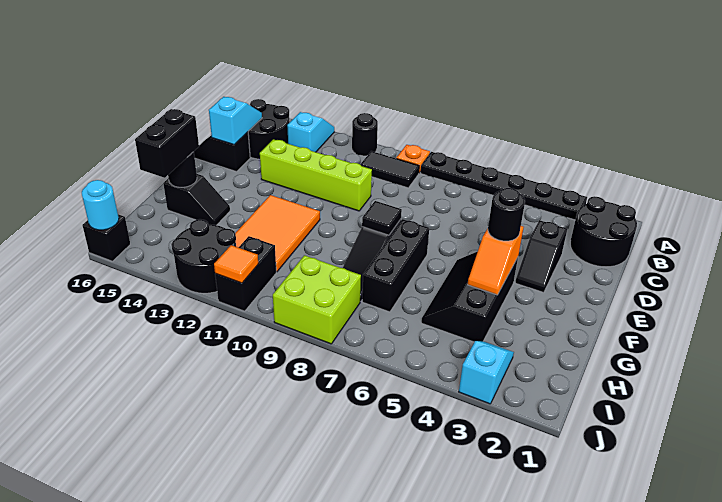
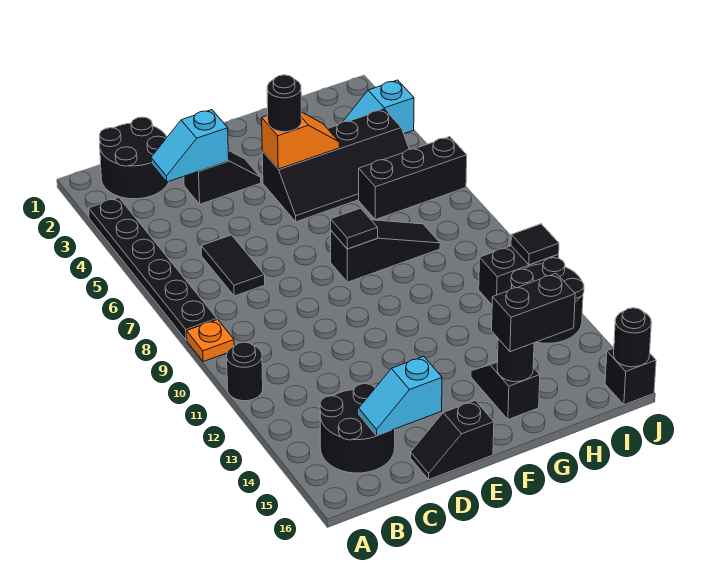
cyan 1x2 slope [287,112,334,152] -> cyan 1x2 slope moved to [151,110,229,182]
black 1x2 tile [360,151,419,188] -> black 1x2 tile moved to [201,235,265,296]
lime 1x4 brick [260,139,372,211] -> none
black 1x2 slope [194,132,250,172] -> black 1x2 slope turned to [411,400,494,479]
black 2x3 slope [421,252,518,342] -> black 2x4 slope [262,109,409,222]
black 1x3 brick [362,219,429,312] -> black 1x3 brick moved to [359,137,467,220]
orange 2x3 tile [235,195,320,272] -> none
lime 2x2 brick [273,255,361,344] -> none
orange 1x1 tile [214,245,258,283] -> black 1x1 tile [511,224,559,265]
cyan 1x1 round brick [82,180,119,230] -> black 1x1 round brick [614,308,651,367]

